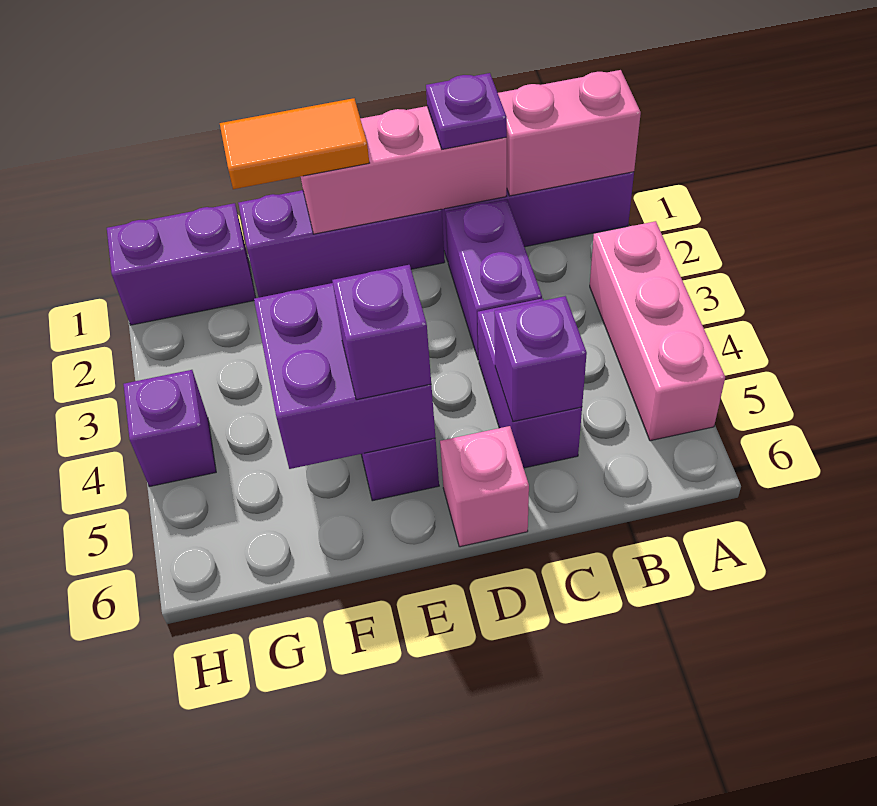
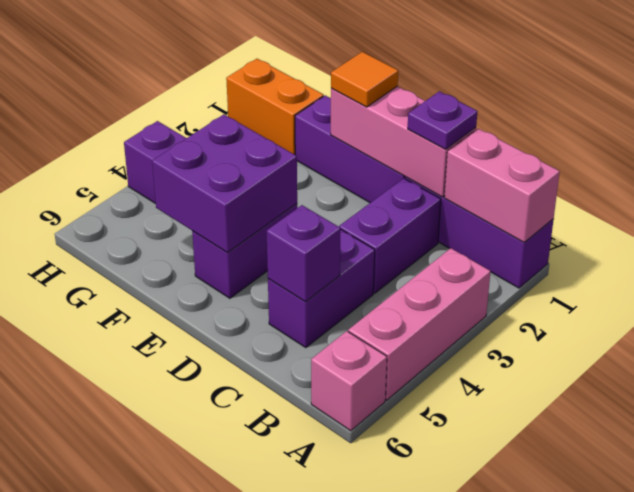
pink 1x1 brick [440,426,529,547] -> pink 1x1 brick moved to [311,331,387,431]
orange 1x2 tile [220,98,369,189] -> orange 1x1 tile [331,52,398,107]
purple 1x1 brick [332,265,431,400] -> none
purple 1x2 brick [107,203,256,325] -> orange 1x2 brick [226,59,324,155]

